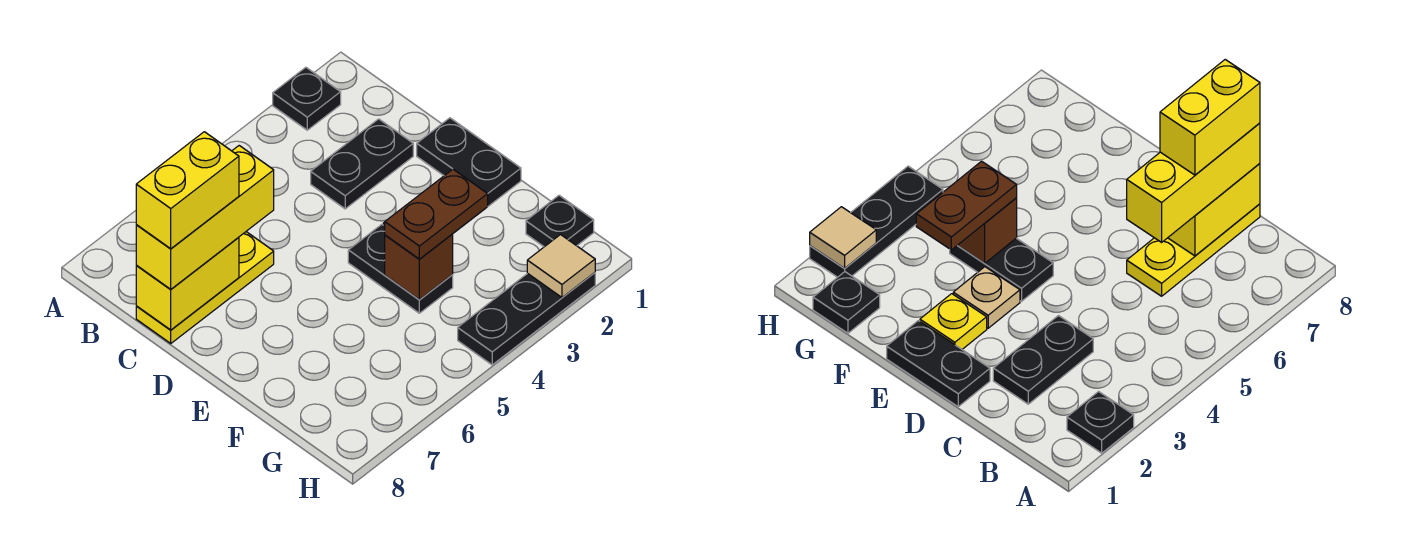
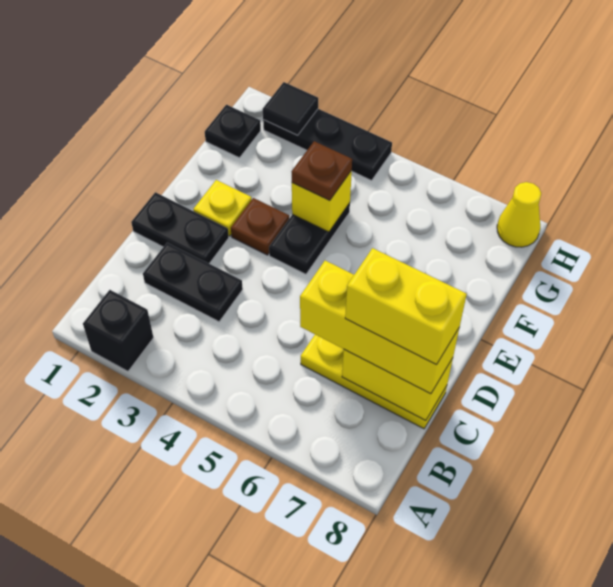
black 1x1 plate [273,67,341,130] -> black 1x1 brick [83,290,154,371]
black 1x2 plate [417,118,521,206] -> black 1x2 plate turned to [131,192,229,264]
tan 1x1 plate [953,267,1020,328] -> brown 1x1 plate [231,198,289,255]
brown 1x2 plate [385,169,488,259] -> brown 1x1 plate [292,141,352,201]
brown 1x1 brick [385,234,453,300] -> yellow 1x1 brick [292,171,352,232]
tan 1x1 tile [527,235,595,297] -> black 1x1 tile [263,82,318,135]
none -> yellow 1x1 cone [497,182,541,247]

